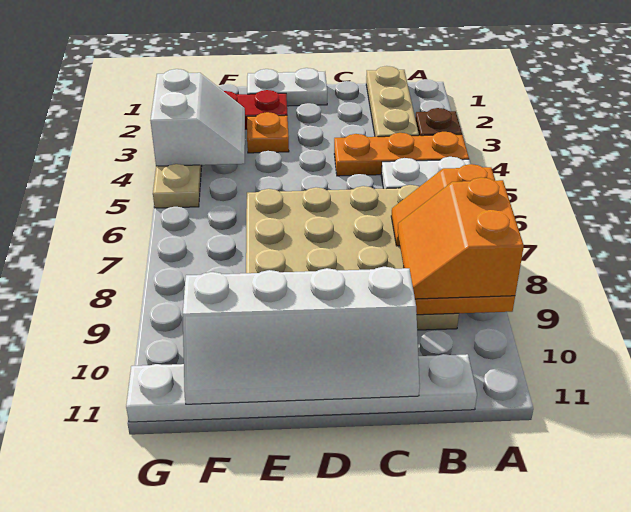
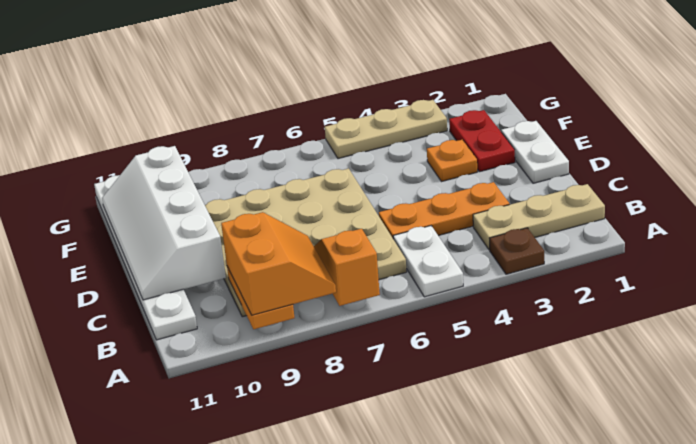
orange 1x3 plate [334,132,469,176] -> orange 1x3 plate turned to [379,182,510,238]
orange 2x2 slope [398,177,524,299] -> orange 2x2 slope turned to [221,212,336,315]
white 2x2 slope [150,69,245,166] -> none

